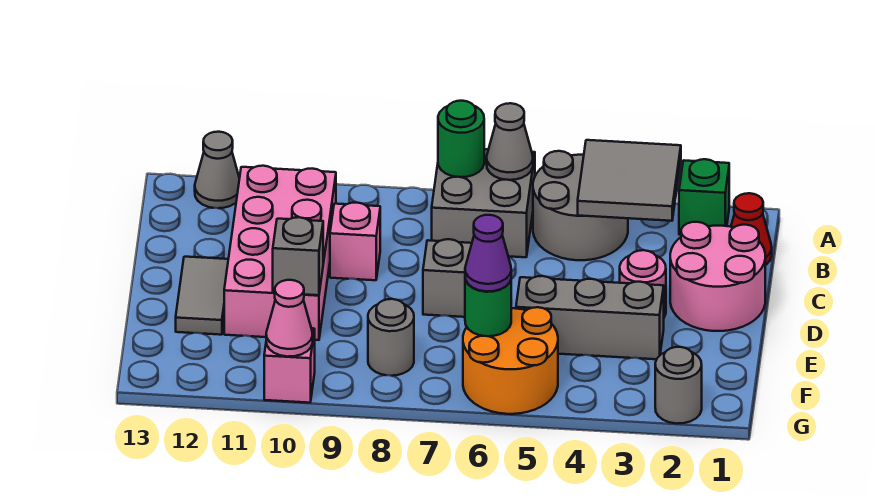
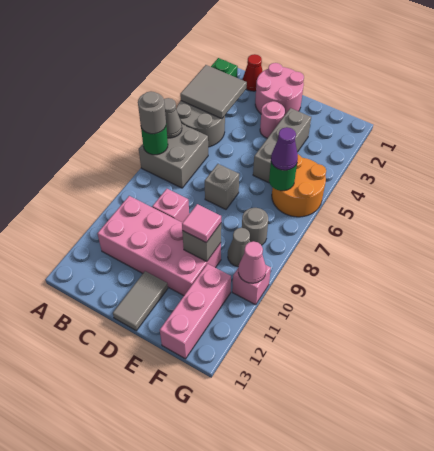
grey 1x1 cone [195,132,240,208] -> grey 1x1 cone moved to [228,228,250,267]
grey 1x2 tile [176,257,228,335] -> grey 1x2 tile turned to [113,271,168,331]
none -> pink 1x1 tile [182,204,221,242]
none -> pink 1x3 brick [160,264,231,359]
grey 1x1 round brick [655,347,702,424] -> grey 1x1 round brick moved to [138,91,166,134]

